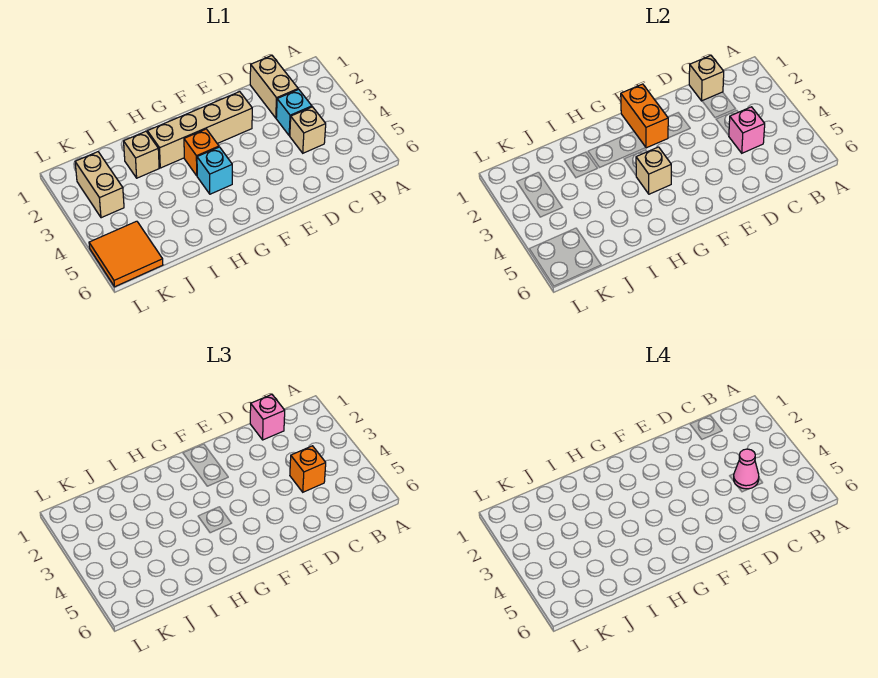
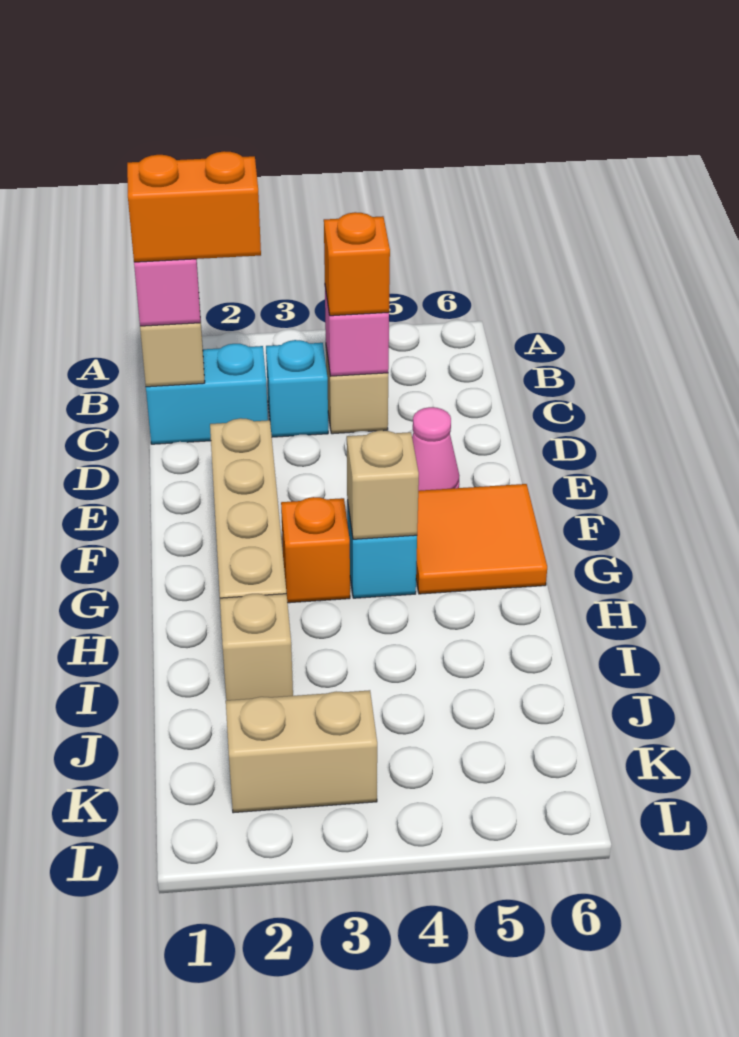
tan 1x2 brick [250,56,298,118] -> cyan 1x2 brick [146,344,268,444]
pink 1x1 cone [734,449,759,489] -> pink 1x1 cone moved to [412,407,459,491]
orange 1x2 brick [621,84,668,148] -> orange 1x2 brick moved to [127,151,261,262]
orange 2x2 tile [89,221,163,287] -> orange 2x2 tile moved to [416,484,547,594]

